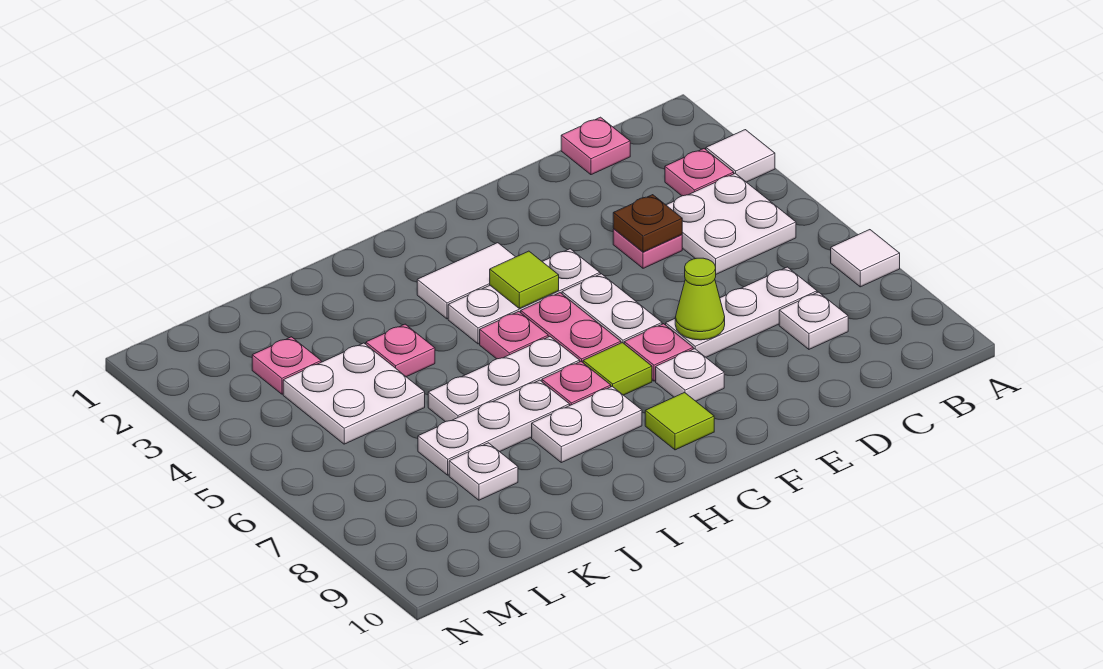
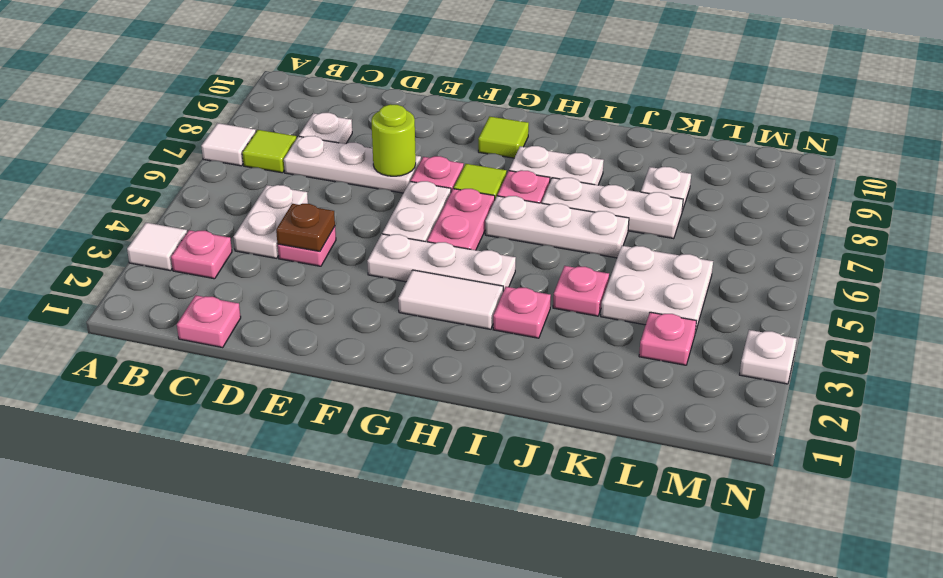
white 2x2 plate [666,173,796,274] -> white 1x2 plate [233,185,308,258]
lime 1x1 cone [675,258,725,340] -> lime 1x1 round brick [371,104,416,176]
white 1x1 plate [656,349,724,401] -> white 1x1 plate moved to [739,330,797,384]
lime 1x1 tile [490,251,559,309] -> lime 1x1 tile moved to [242,130,297,173]
pink 1x1 plate [480,311,548,359] -> pink 1x1 plate moved to [493,287,551,338]

